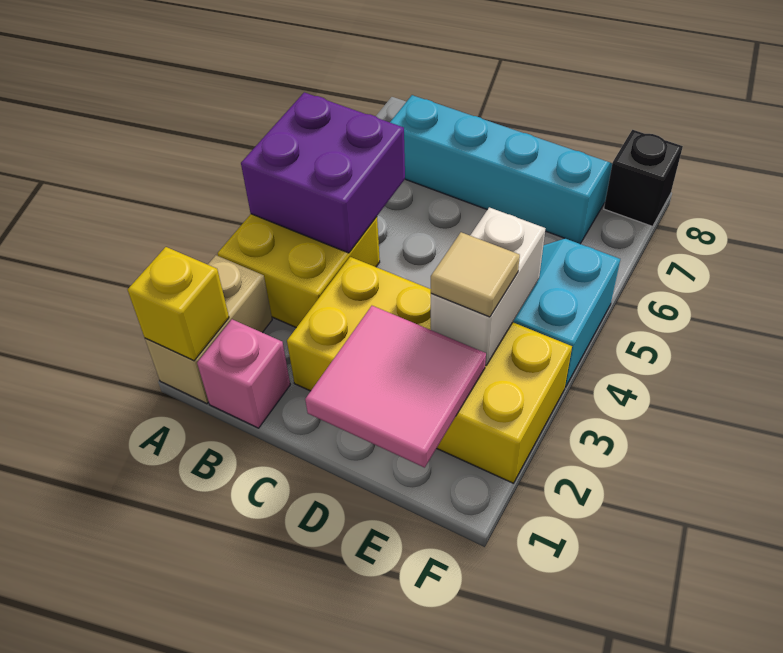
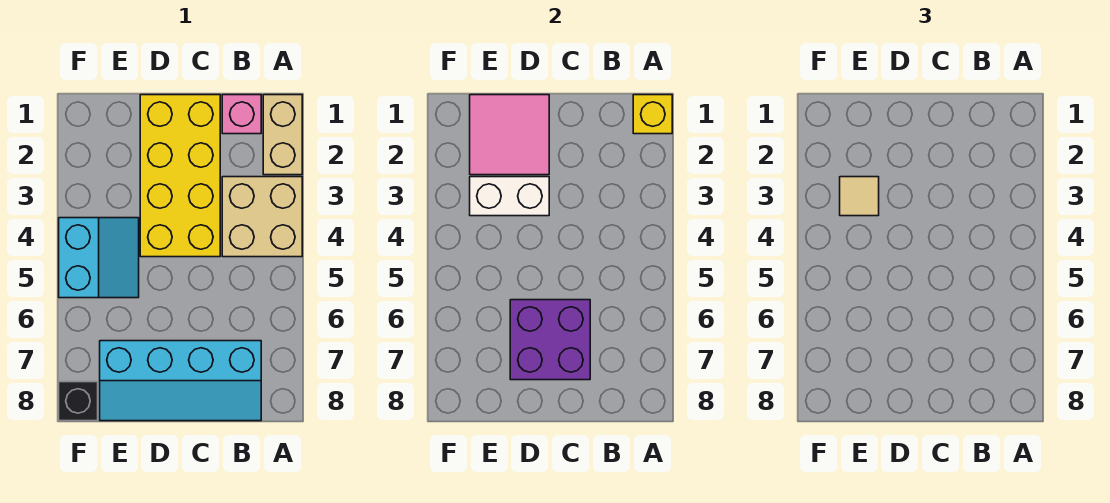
yellow 2x2 brick [218,214,380,328] -> tan 2x2 brick [222,177,302,257]
purple 2x2 brick [241,92,405,253] -> purple 2x2 brick moved to [510,300,590,380]
yellow 2x4 brick [287,257,572,483] -> yellow 2x4 brick turned to [140,95,220,257]
white 1x2 brick [431,207,546,365] -> white 1x2 brick turned to [470,177,549,216]

